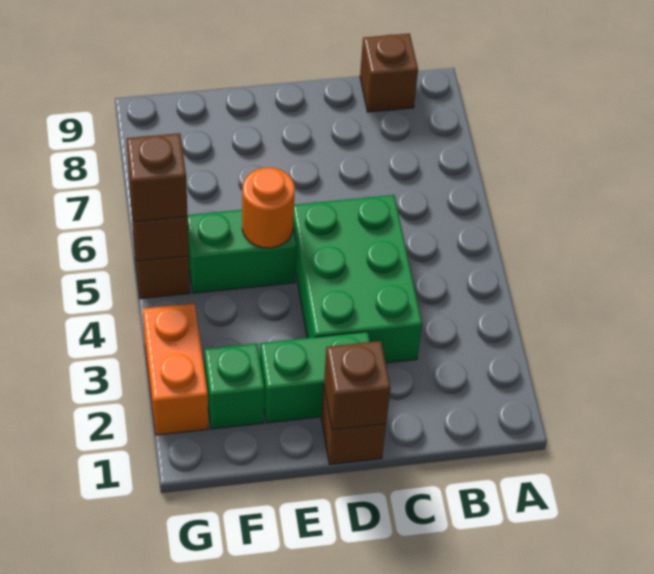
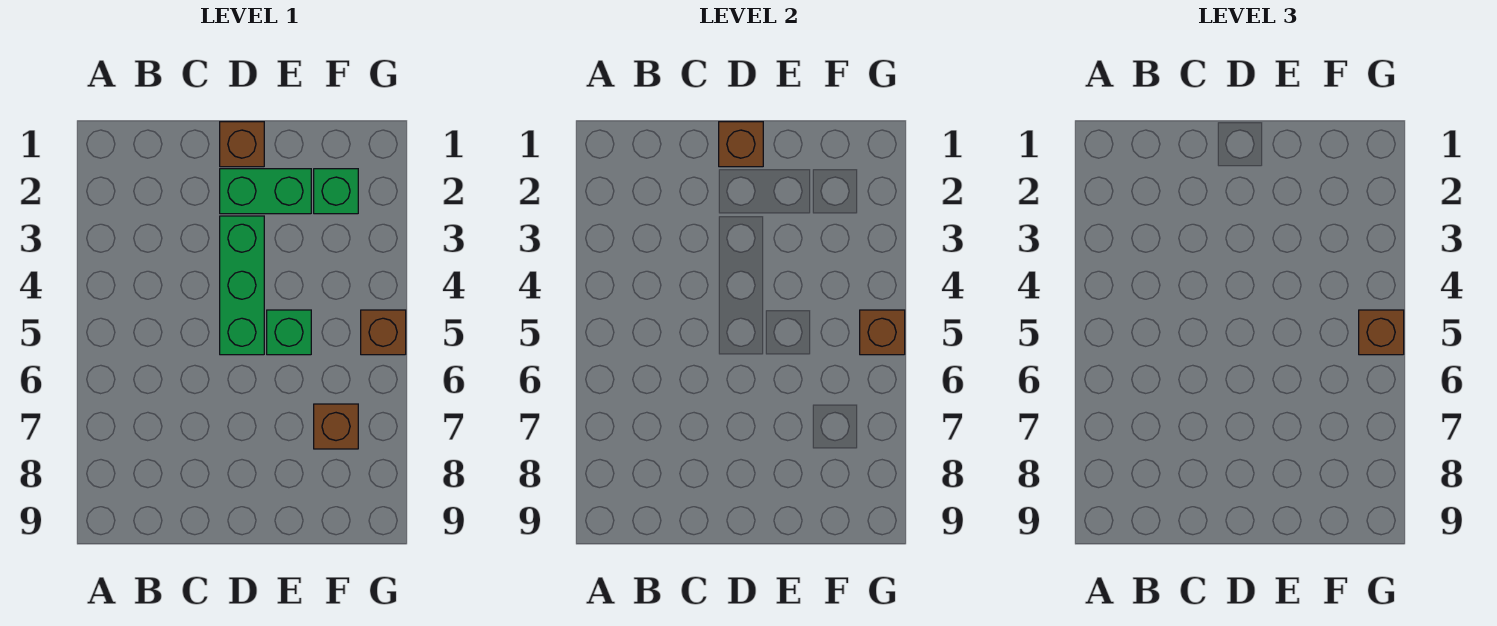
brown 1x1 brick [360,33,418,112] -> brown 1x1 brick moved to [314,404,358,449]
green 2x3 brick [293,195,422,363] -> green 1x3 brick [220,216,264,355]
green 1x2 brick [188,210,297,293] -> green 1x1 brick [267,310,311,355]
orange 1x1 round brick [242,168,295,248] -> none
orange 1x2 brick [143,303,209,435] -> none

